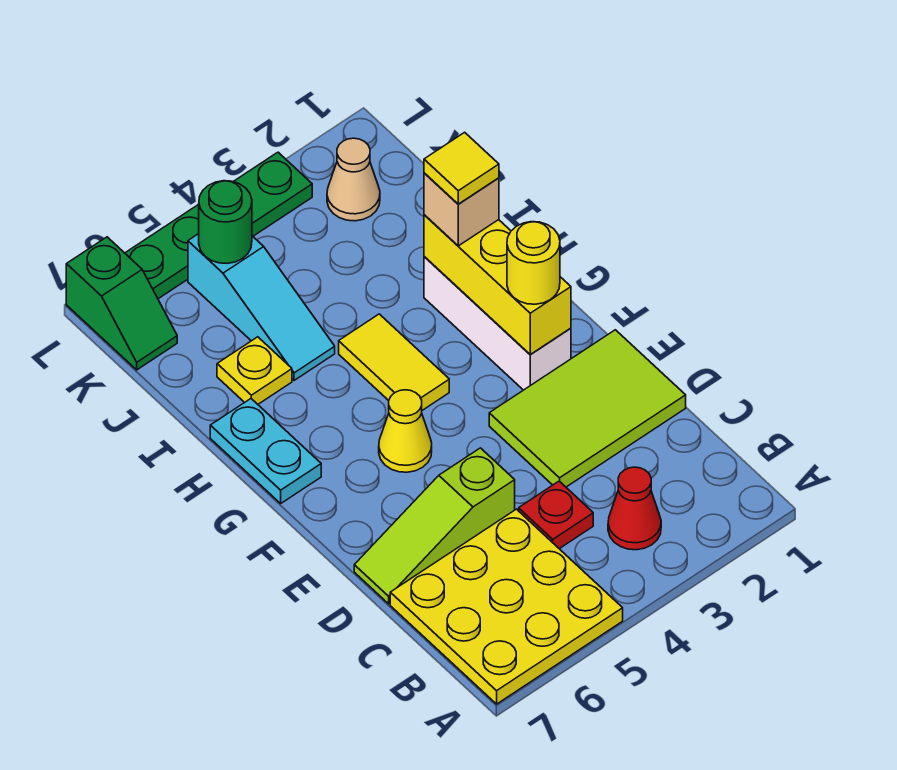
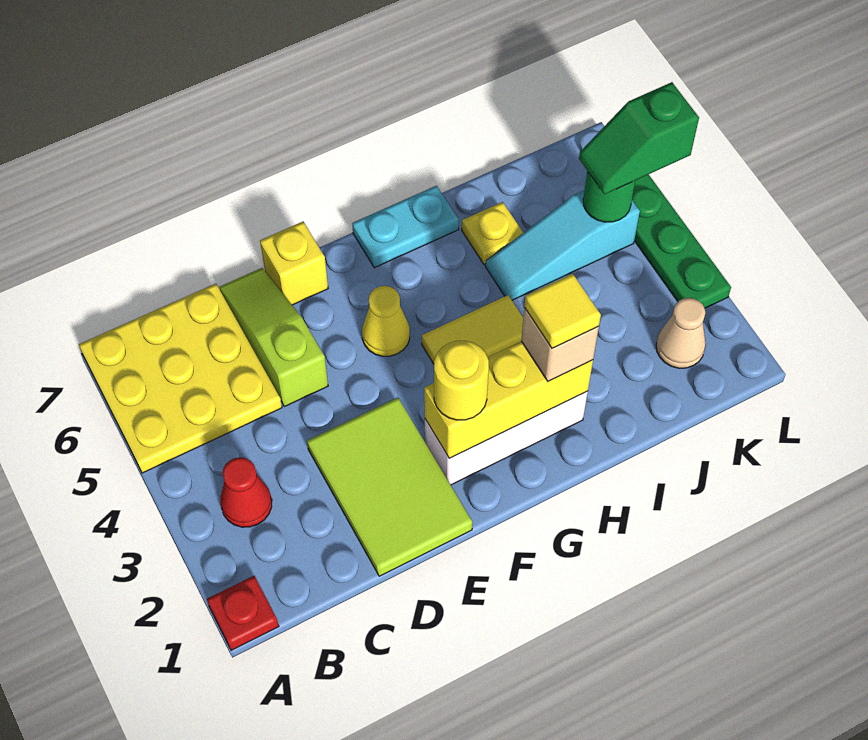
red 1x1 plate [519,481,593,549] -> red 1x1 plate moved to [207,576,279,650]
none -> yellow 1x1 brick [260,222,328,305]
green 1x2 slope [66,237,177,370] -> green 1x2 slope moved to [579,82,699,194]

